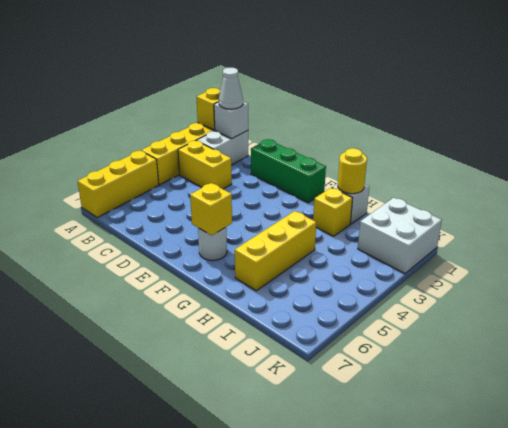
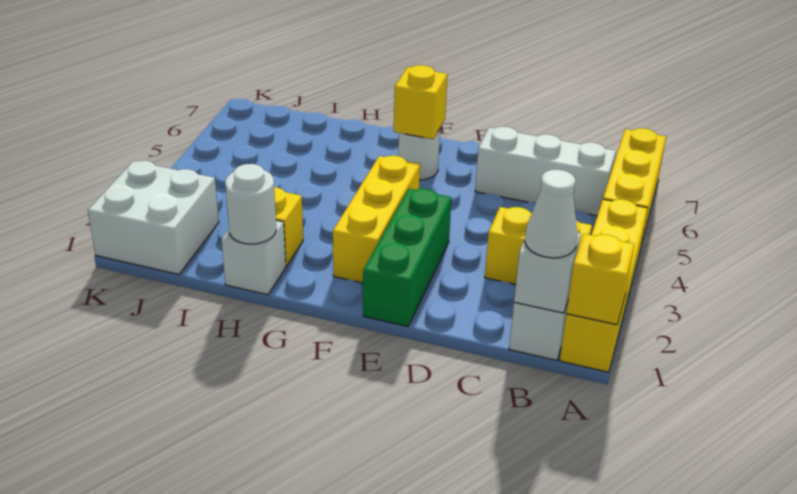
none -> white 1x3 brick [475,127,616,216]
green 1x3 brick [251,139,326,203] -> green 1x3 brick turned to [363,189,452,327]
yellow 1x1 round brick [338,148,367,194] -> white 1x1 round brick [225,164,276,244]
yellow 1x3 brick [235,211,316,291] -> yellow 1x3 brick moved to [333,155,420,283]

